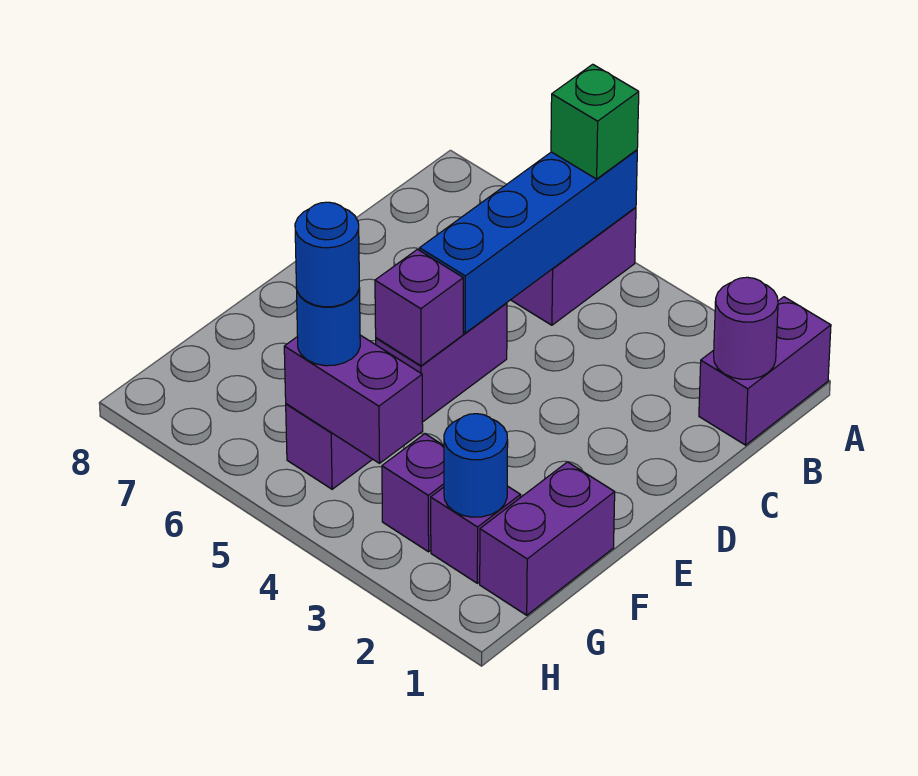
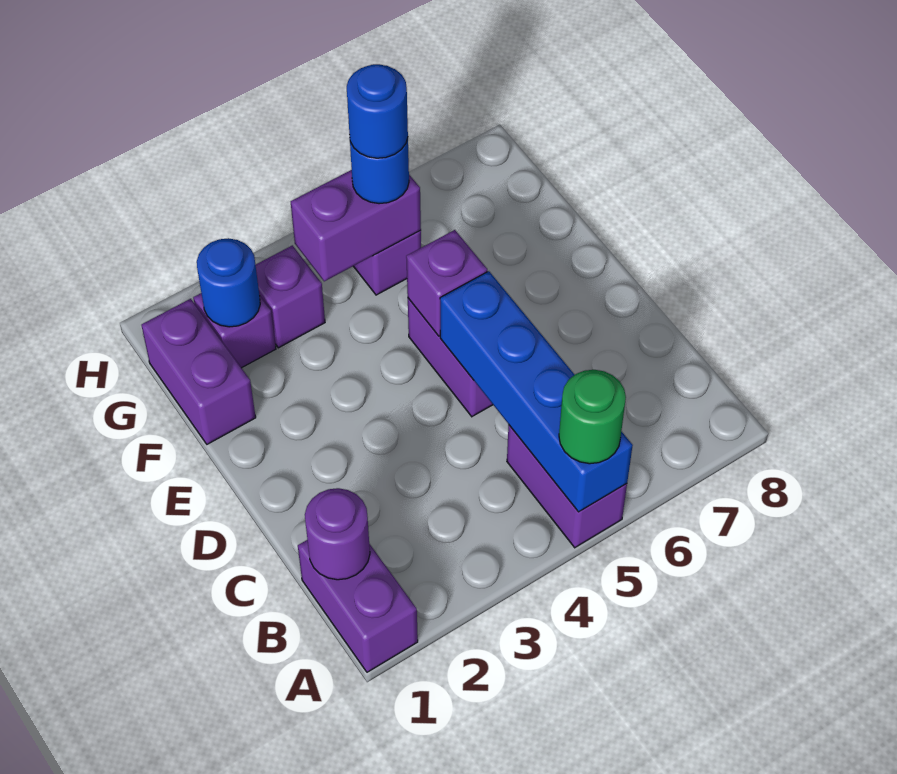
green 1x1 brick [551,64,639,179] -> green 1x1 round brick [559,370,626,464]

